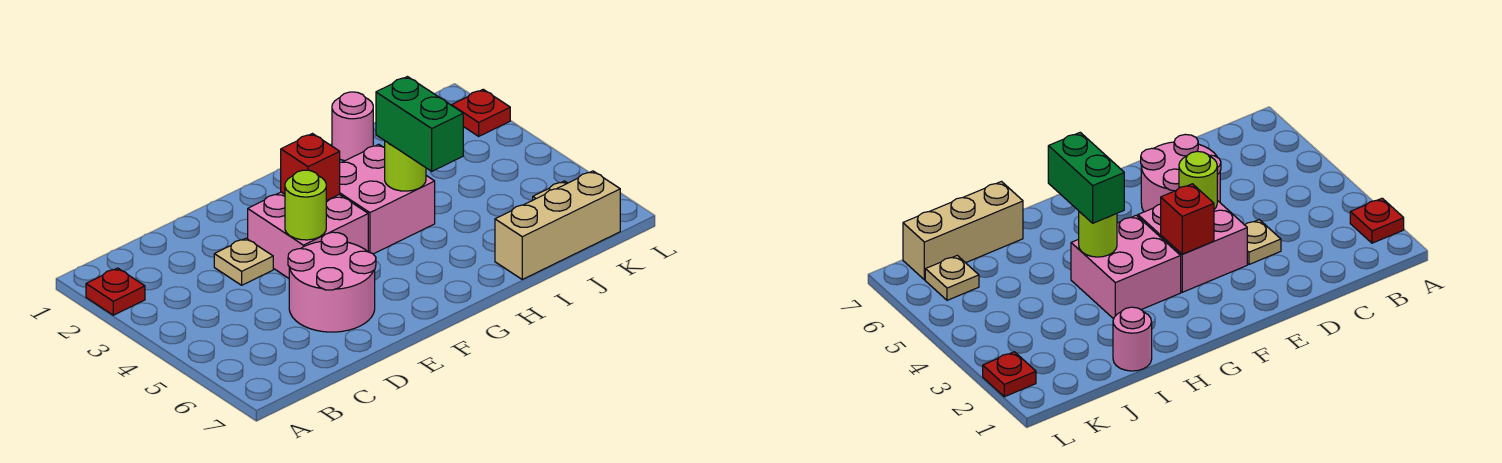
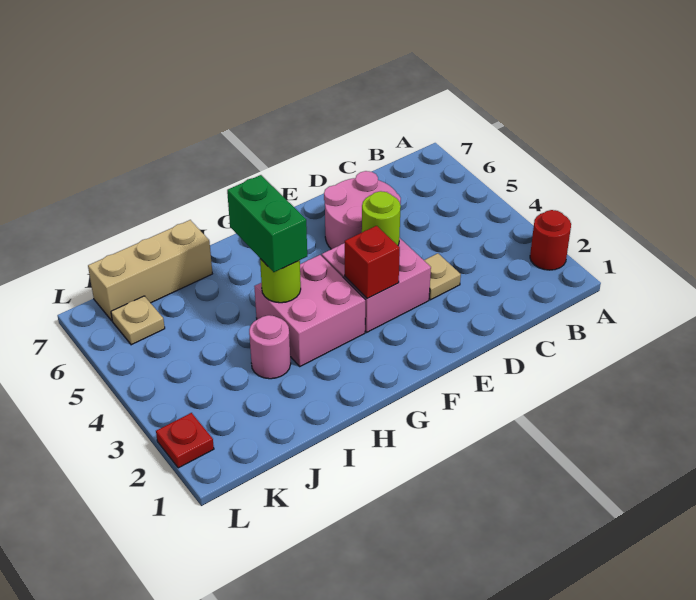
red 1x1 plate [86,268,145,315] -> red 1x1 round brick [530,210,571,270]
pink 1x1 round brick [332,92,373,161] -> pink 1x1 round brick moved to [249,315,291,379]

